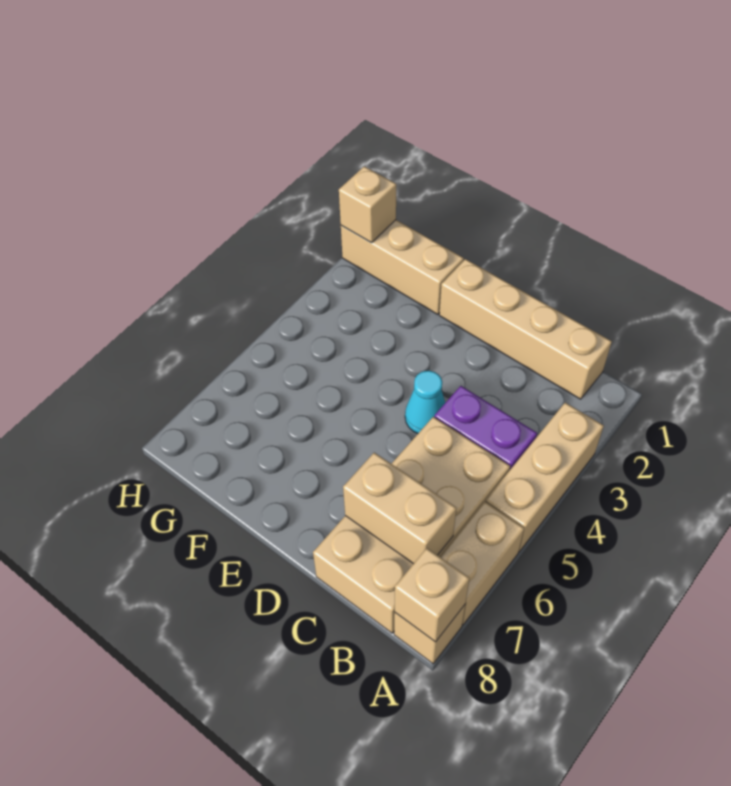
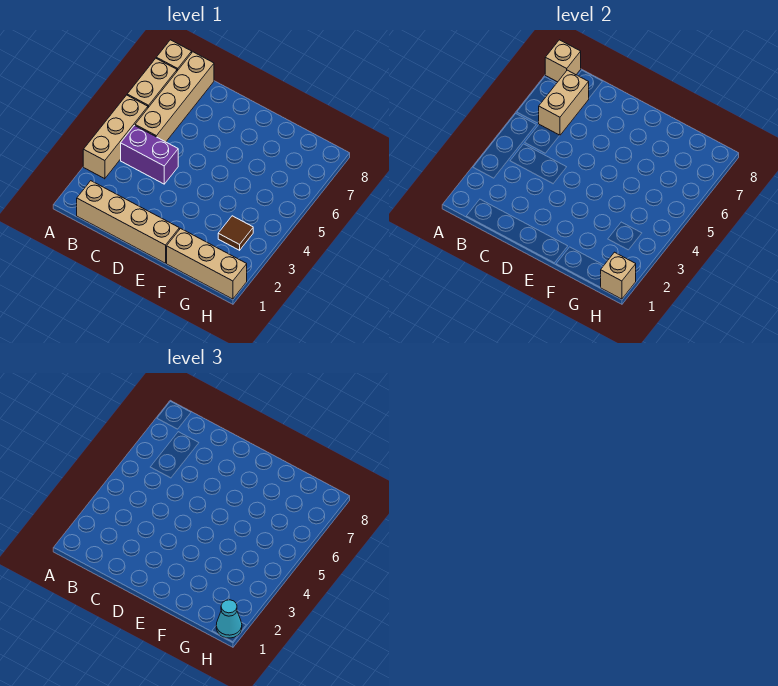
tan 2x4 brick [313,417,510,633] -> tan 1x4 brick [135,52,214,142]
tan 1x2 brick [343,453,457,564] -> tan 1x2 brick turned to [539,70,589,135]
cyan 1x1 cone [405,371,445,434] -> cyan 1x1 cone moved to [216,600,242,638]
none -> brown 1x1 tile [218,216,253,250]

